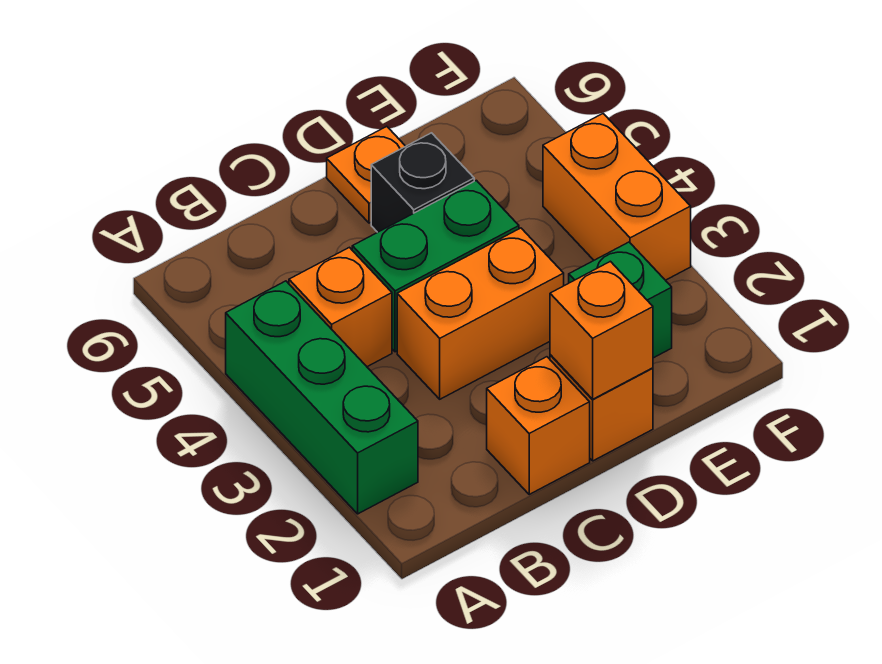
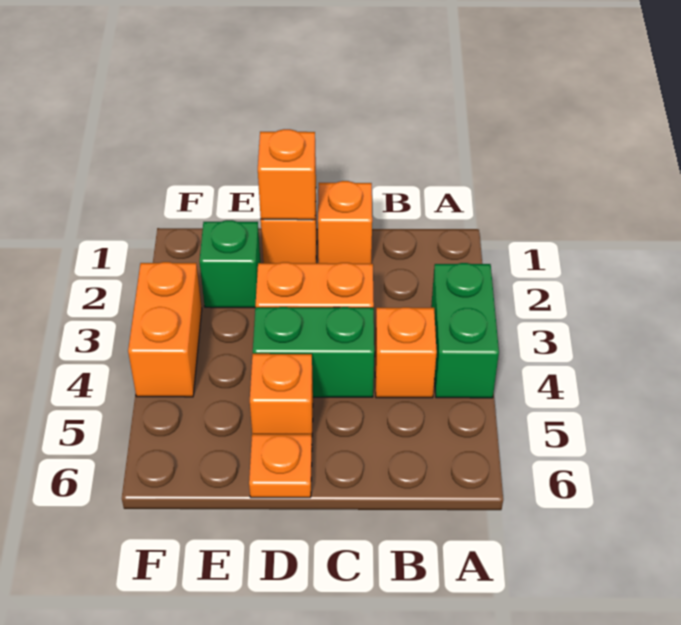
green 1x3 brick [226,281,418,514] -> green 1x2 brick [431,263,499,398]
black 1x1 brick [371,133,474,232] -> orange 1x1 brick [250,354,313,434]

